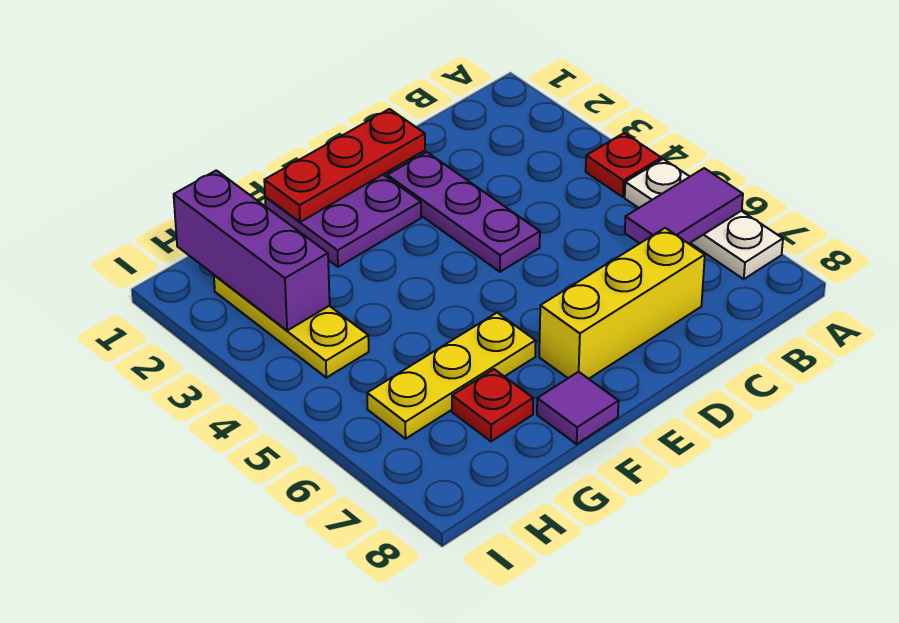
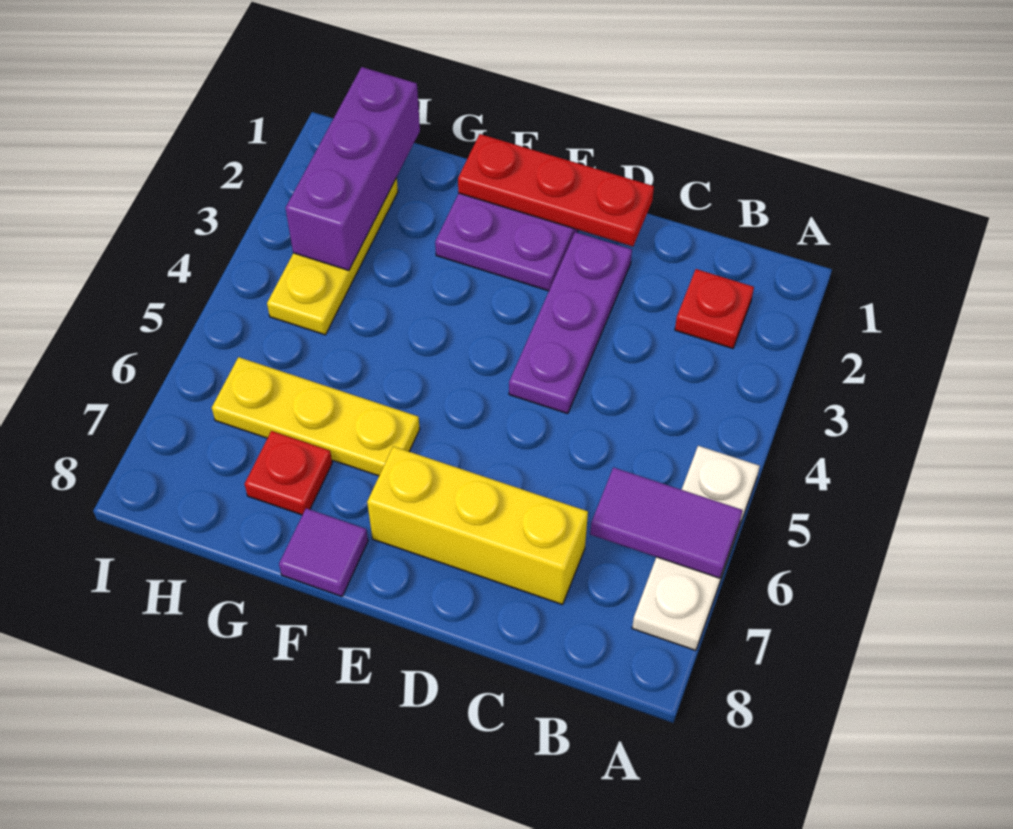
red 1x1 plate [586,133,661,197] -> red 1x1 plate moved to [675,269,754,348]

